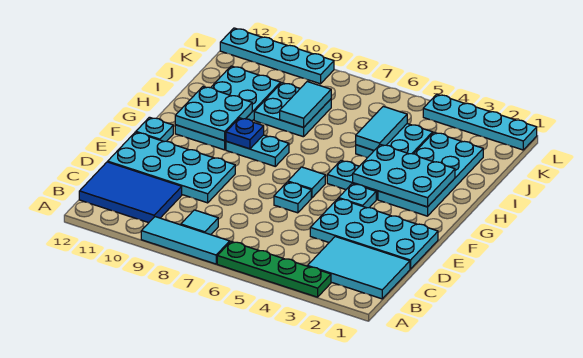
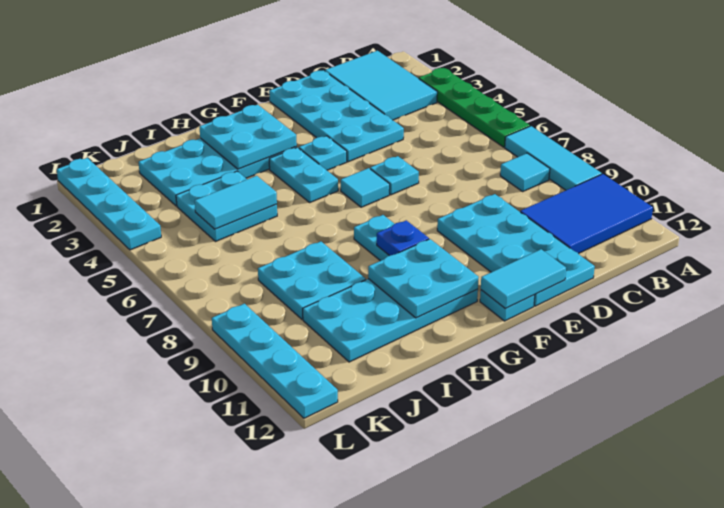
blue 2x3 tile [79,162,182,223] -> blue 2x3 tile turned to [520,174,653,254]
cyan 2x3 plate [353,144,455,207] -> cyan 2x2 plate [200,105,297,169]
cyan 1x2 tile [280,82,331,127] -> cyan 1x2 tile moved to [481,249,566,308]

